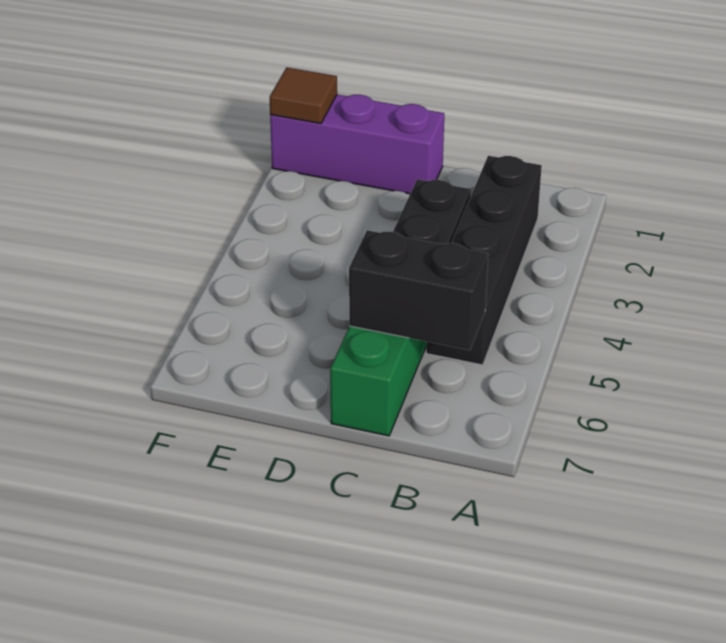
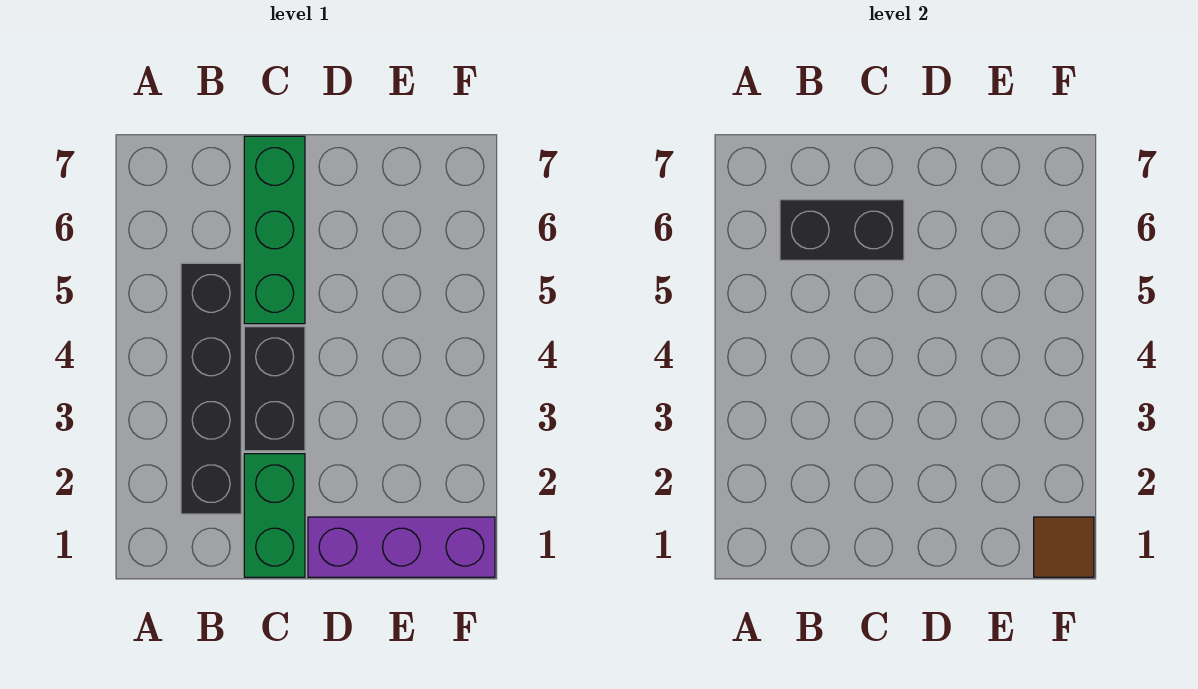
none -> green 1x2 brick [244,454,305,577]

